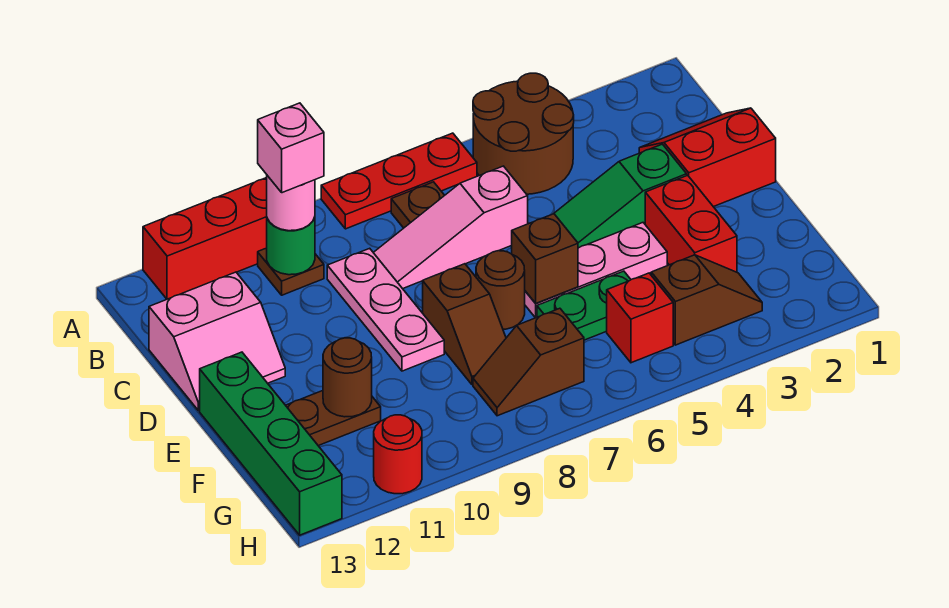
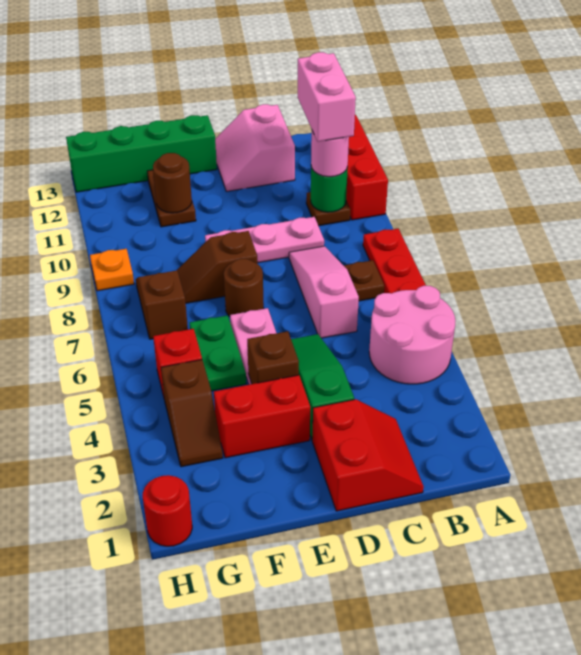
brown 2x2 round brick [473,73,574,194] -> pink 2x2 round brick [369,286,455,384]
pink 1x1 brick [258,103,324,193] -> pink 1x2 brick [298,52,356,142]
brown 1x1 brick [512,214,578,303] -> brown 1x1 brick moved to [247,331,299,384]
none -> orange 1x1 plate [90,249,134,291]
red 1x1 round brick [374,415,422,494] -> red 1x1 round brick moved to [143,475,192,546]

